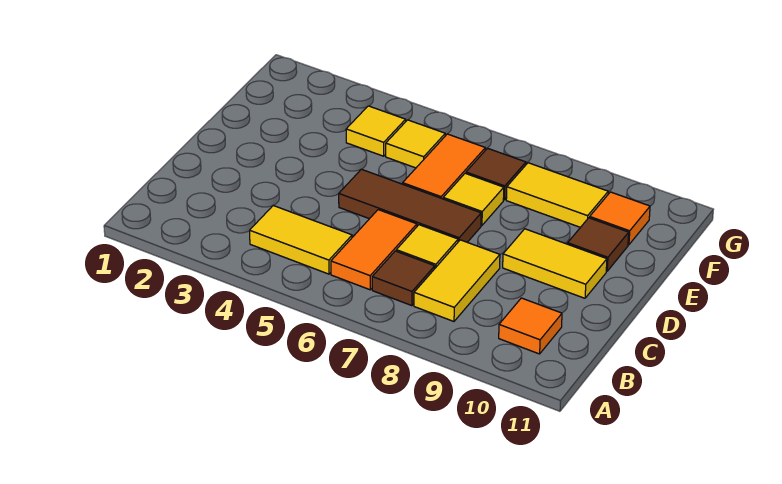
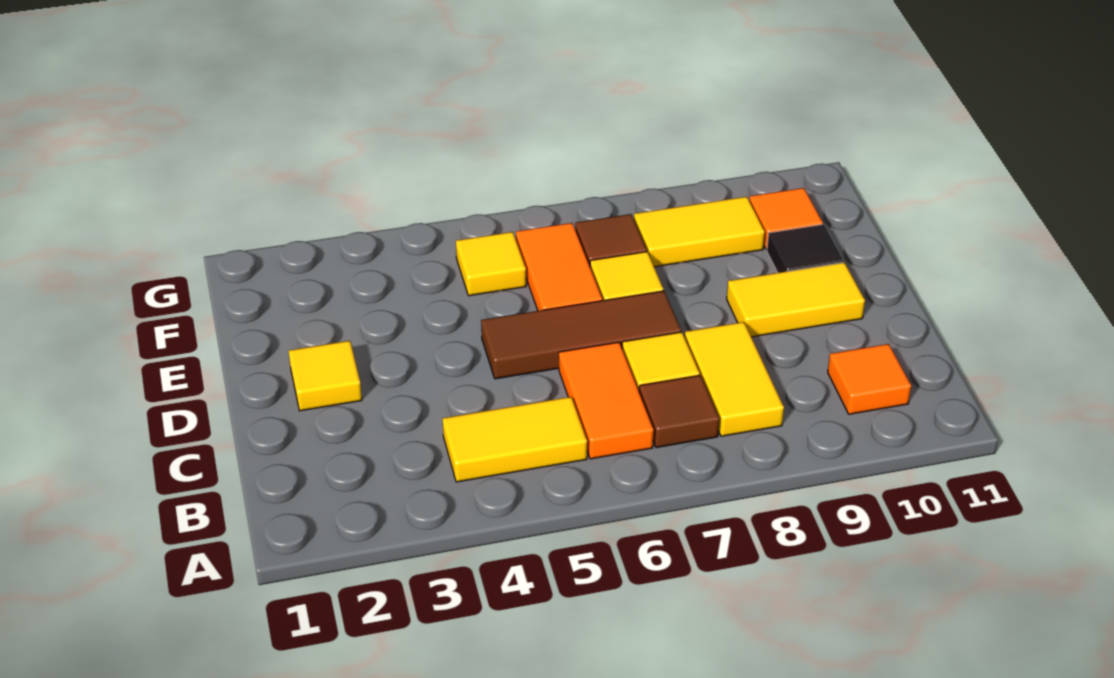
brown 1x1 tile [568,218,629,271] -> black 1x1 tile [767,224,843,273]
yellow 1x1 tile [346,106,406,156] -> yellow 1x1 tile moved to [289,341,362,411]

